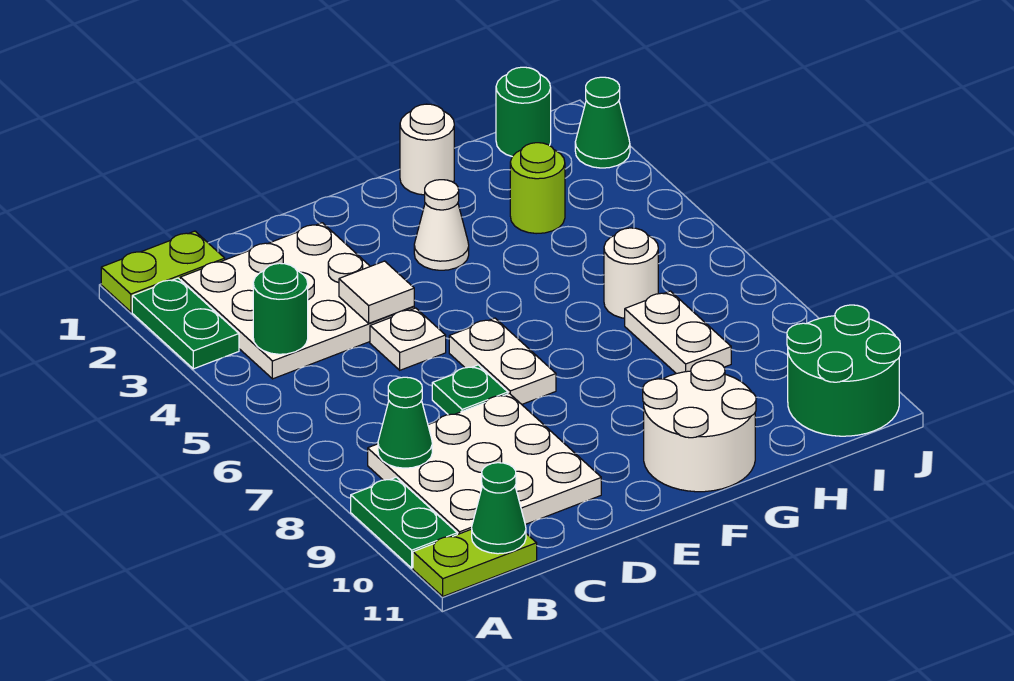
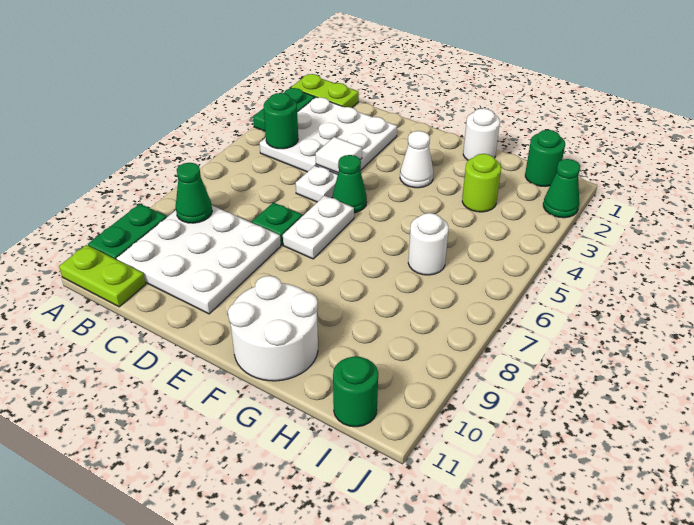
green 1x1 cone [472,463,526,554] -> green 1x1 cone moved to [332,155,367,213]
white 1x2 plate [625,291,731,374] -> none
green 2x2 round brick [787,305,900,436] -> green 1x1 round brick [333,356,378,427]

